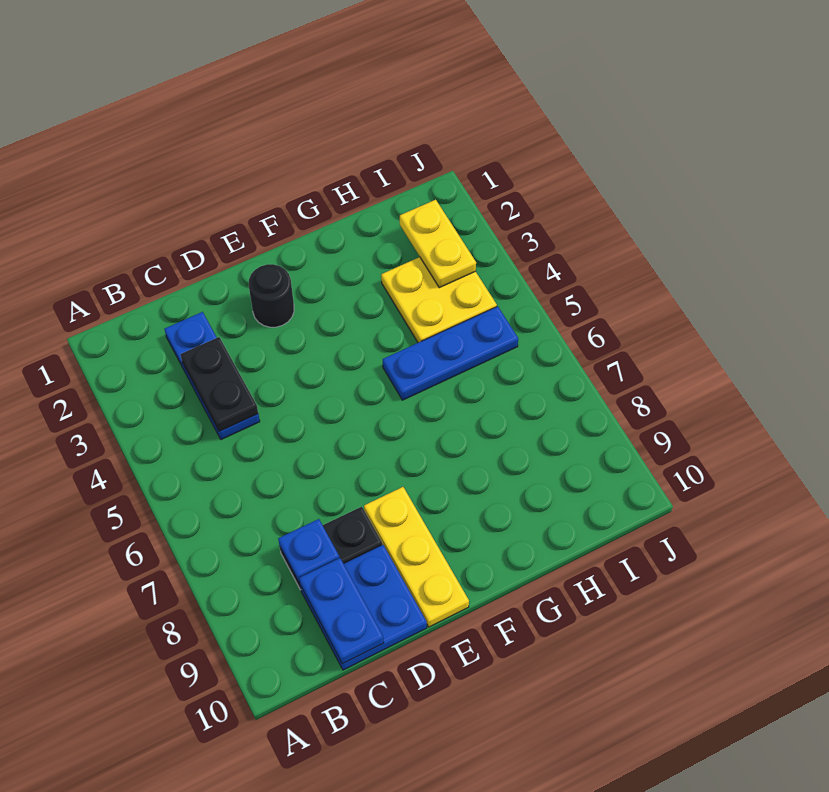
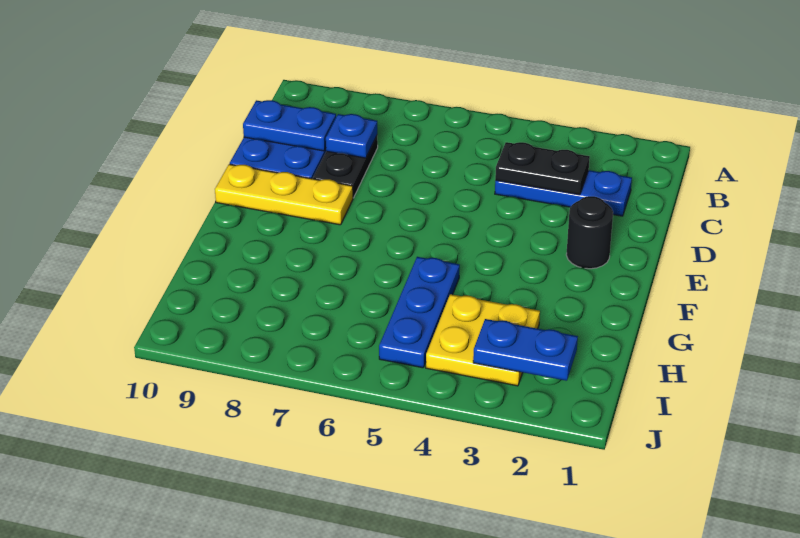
yellow 1x2 plate [400,200,476,288] -> blue 1x2 plate [473,319,578,381]

